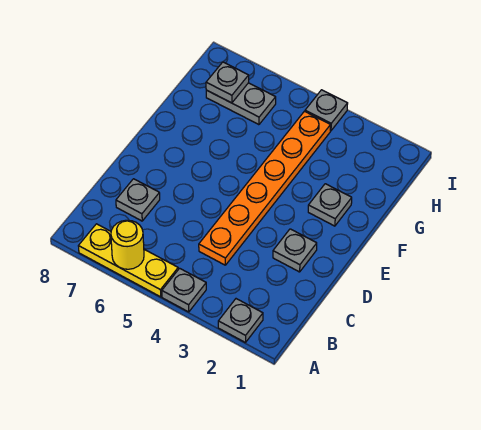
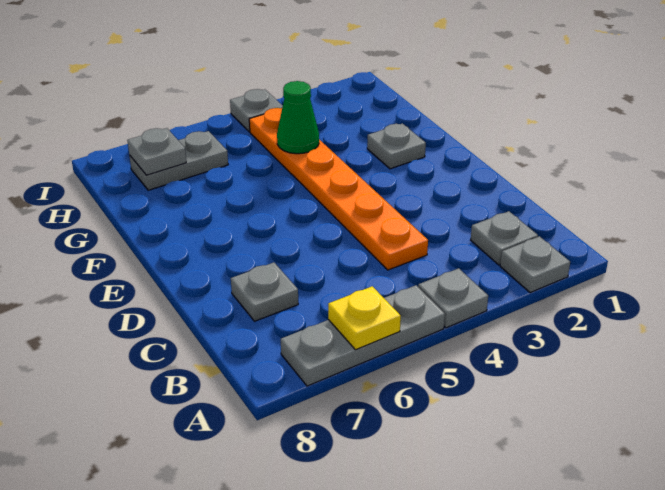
yellow 1x3 plate [79,224,178,297] -> grey 1x3 plate [281,285,445,386]
yellow 1x1 round brick [111,220,144,269] -> yellow 1x1 plate [328,286,401,350]
grey 1x1 plate [273,229,317,272] -> grey 1x1 plate moved to [471,211,538,265]
none -> green 1x1 cone [277,81,319,154]

